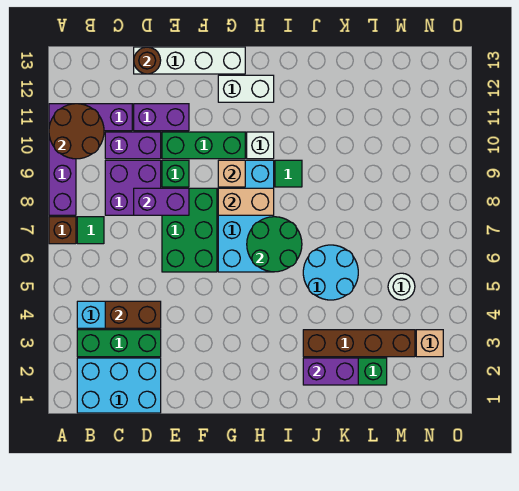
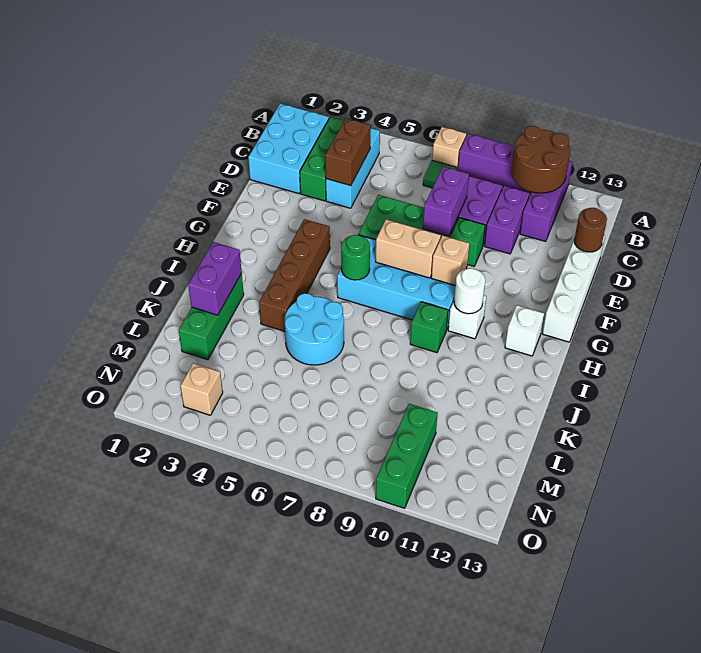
brown 1x1 brick [49,217,76,244] -> tan 1x1 brick [432,127,466,170]
purple 1x2 brick [134,104,189,131] -> none
green 1x3 brick [162,132,245,159] -> green 1x3 brick moved to [376,404,438,508]
tan 1x2 brick [218,188,274,215] -> tan 1x2 brick turned to [376,219,441,278]
white 1x2 brick [218,75,274,102] -> white 1x1 brick [505,305,544,356]
green 2x2 round brick [247,217,302,272] -> green 1x1 round brick [341,235,370,280]
green 1x1 tile [275,160,302,187] -> green 1x1 brick [410,302,448,353]
brown 1x4 brick [303,330,415,357] -> brown 1x4 brick moved to [259,219,330,331]
white 1x1 round brick [388,273,415,300] -> white 1x1 round brick moved to [454,268,485,314]

